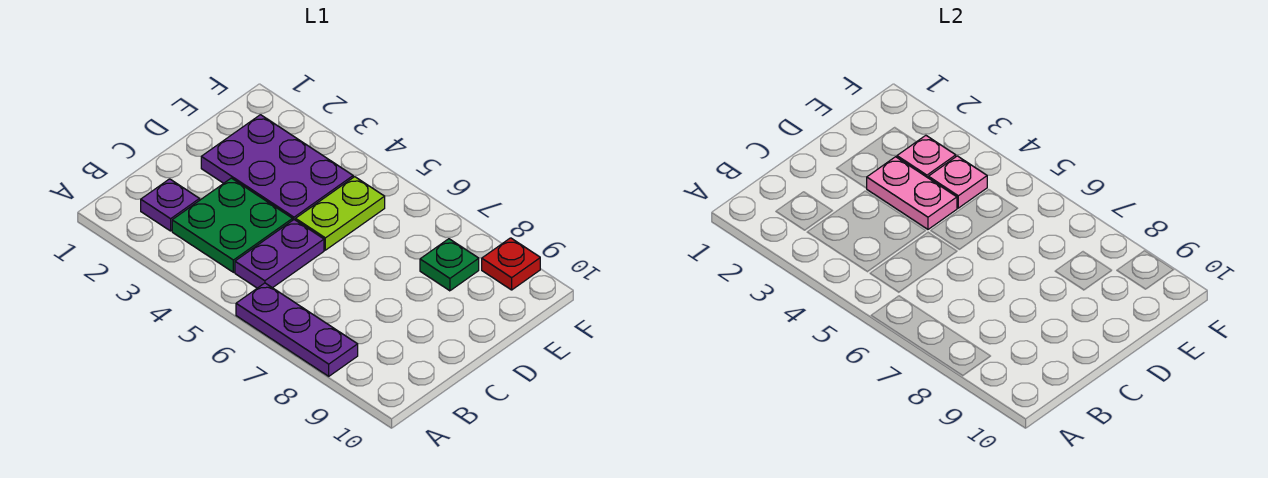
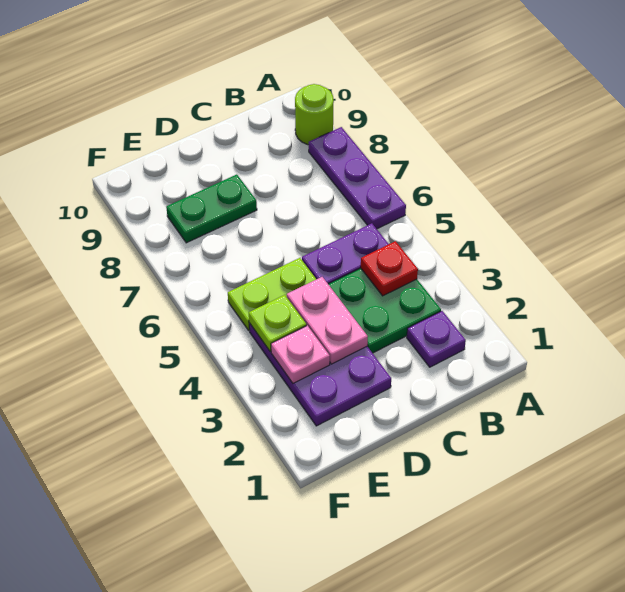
none -> lime 1x1 round brick [295,84,334,145]
pink 1x1 plate [928,156,987,208] -> lime 1x1 plate [249,295,306,351]
green 1x1 plate [420,239,479,291] -> green 1x2 plate [166,174,257,243]
red 1x1 plate [482,238,540,290] -> red 1x1 plate moved to [361,241,418,296]

